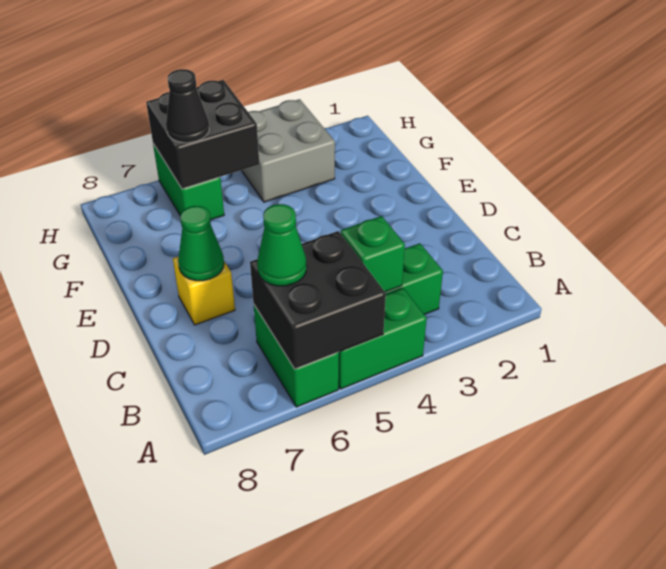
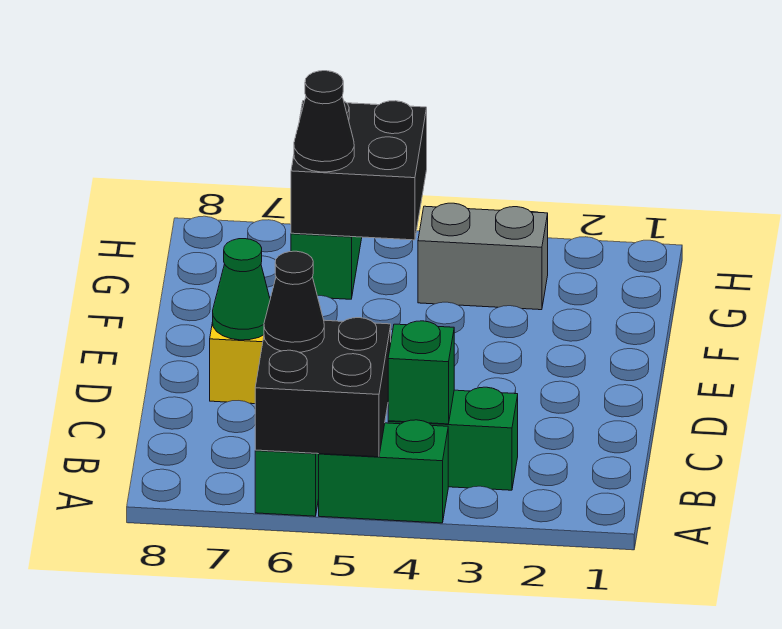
green 1x1 cone [257,204,307,286] -> black 1x1 cone [264,251,324,352]
grey 2x2 brick [241,99,335,202] -> grey 1x2 brick [418,203,548,310]

